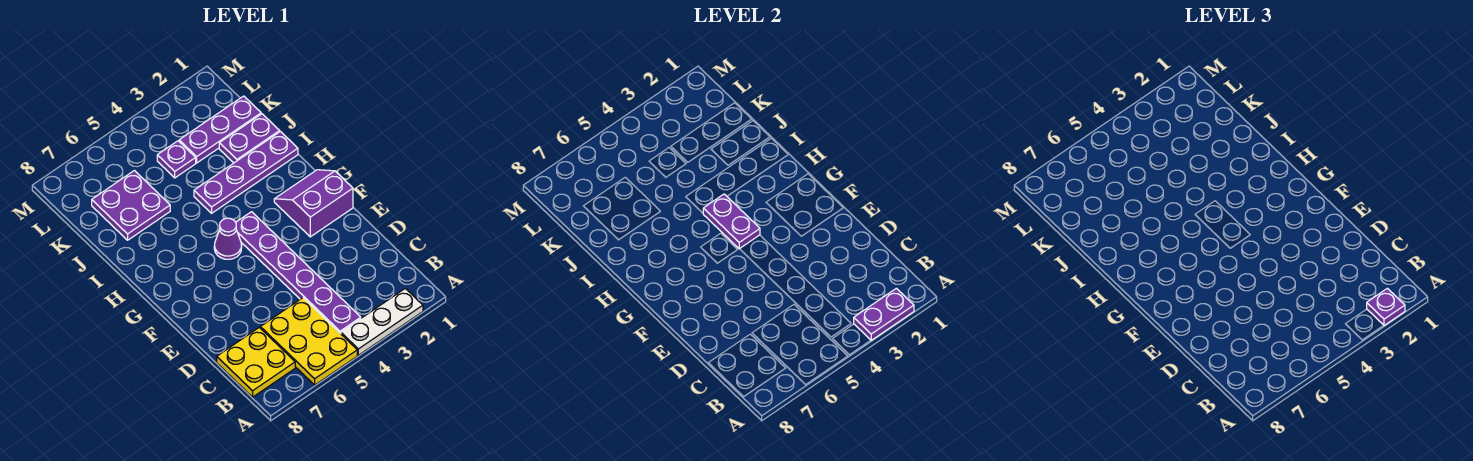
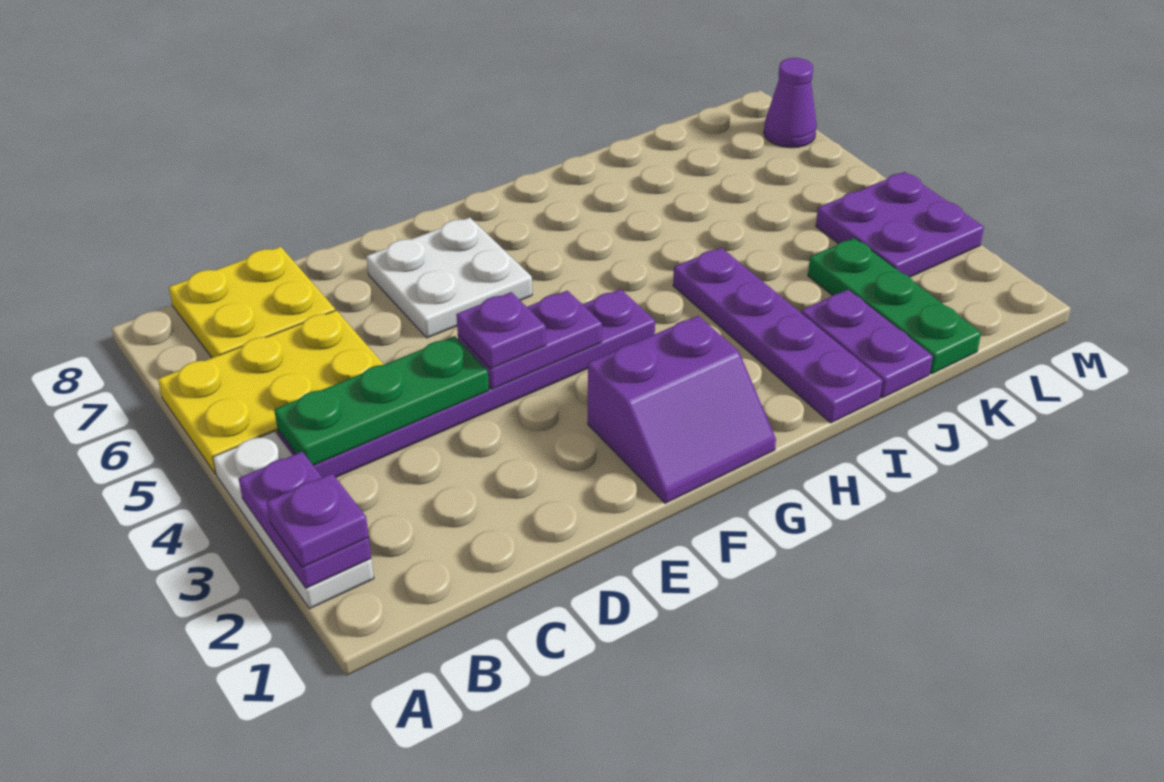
none -> green 1x3 plate [274,336,489,466]
none -> white 2x2 plate [366,217,532,338]
purple 2x2 slope [274,170,353,237] -> purple 2x2 slope turned to [588,316,776,503]
purple 1x2 plate [703,194,760,249] -> purple 1x2 plate moved to [458,291,602,389]
purple 1x1 cone [214,218,242,259] -> purple 1x1 cone moved to [764,58,817,148]
purple 2x2 plate [92,171,170,240] -> purple 2x2 plate moved to [816,172,984,277]
purple 1x3 plate [179,96,261,163] -> green 1x3 plate [808,238,981,374]
purple 1x1 plate [157,141,196,178] -> purple 1x1 plate moved to [456,292,546,369]

